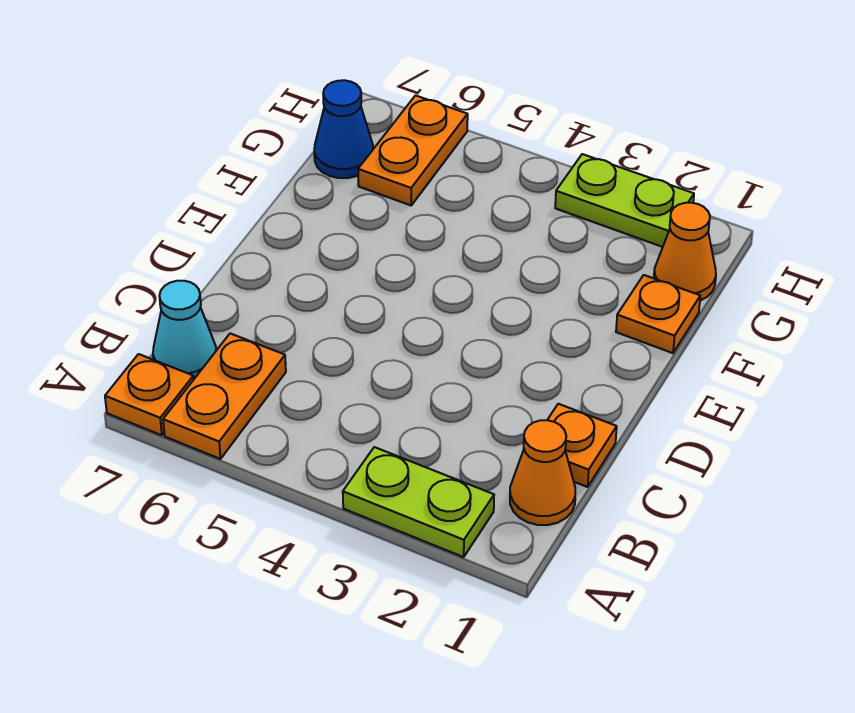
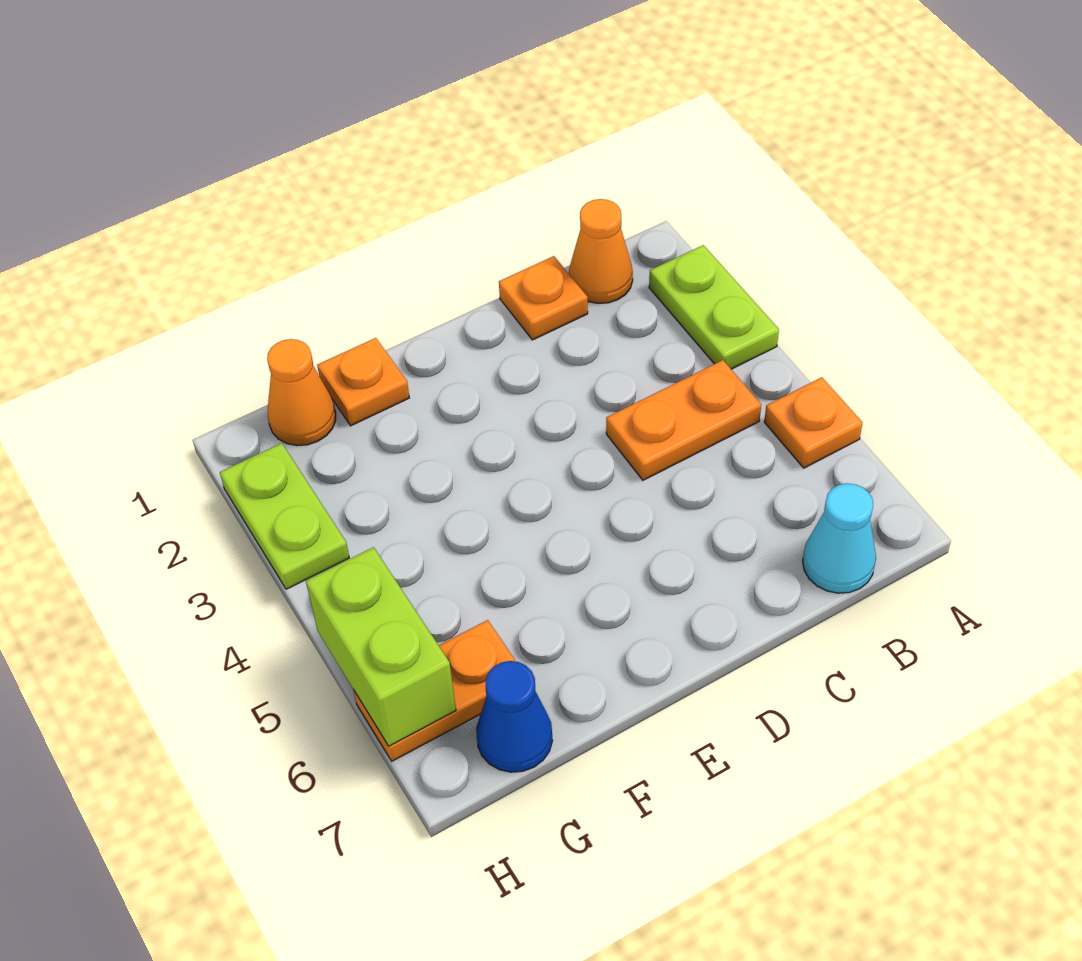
orange 1x2 plate [163,333,286,459] -> orange 1x2 plate moved to [606,360,761,480]
orange 1x1 plate [105,354,194,435] -> orange 1x1 plate moved to [764,377,862,468]
none -> lime 1x2 brick [306,547,456,746]

